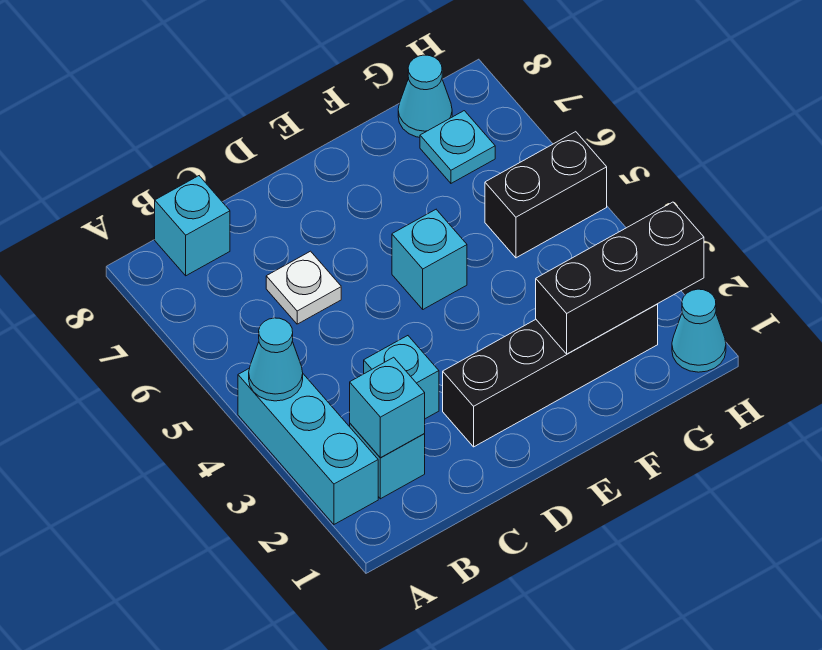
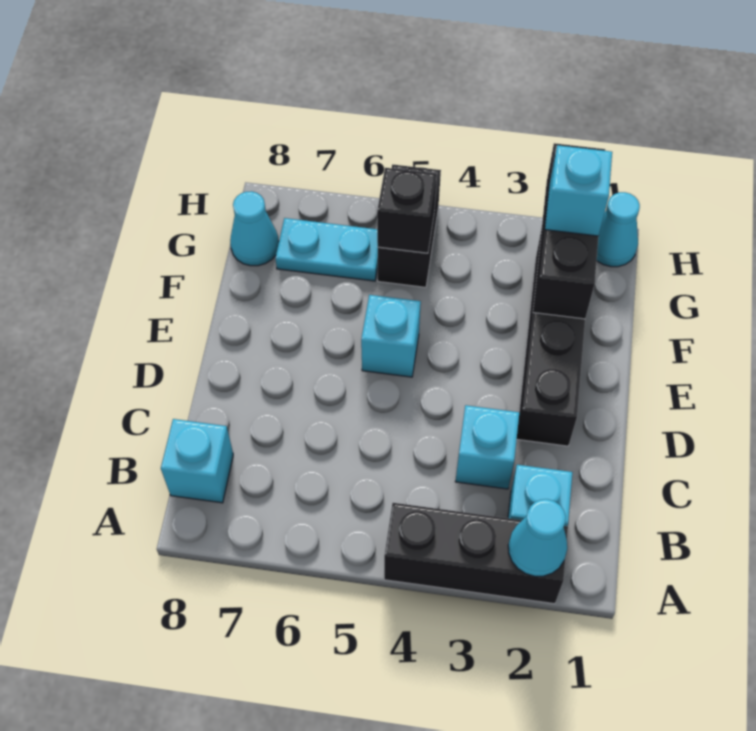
cyan 1x3 brick [238,369,378,524] -> black 1x3 brick [384,503,568,604]
cyan 1x1 cone [249,318,303,401] -> cyan 1x1 cone moved to [508,499,567,576]
cyan 1x1 brick [350,357,425,458] -> cyan 1x1 brick moved to [545,145,612,236]
white 1x1 plate [266,251,341,324] -> none
none -> black 1x1 brick [377,168,437,253]
cyan 1x1 plate [420,111,495,183] -> cyan 1x2 plate [275,218,378,281]

